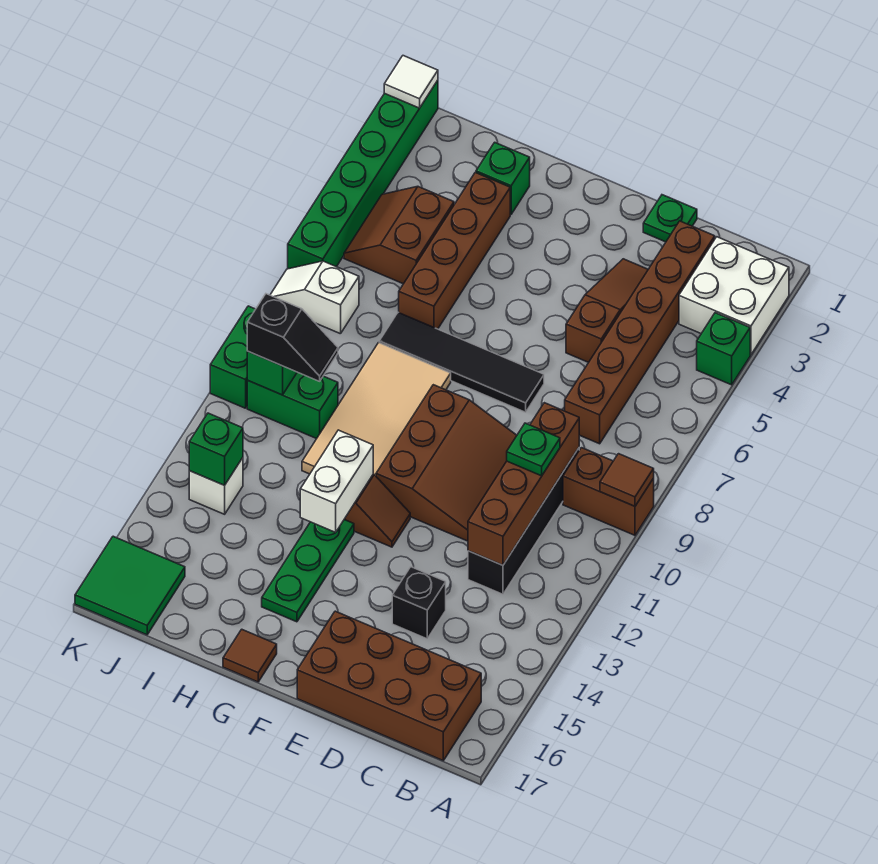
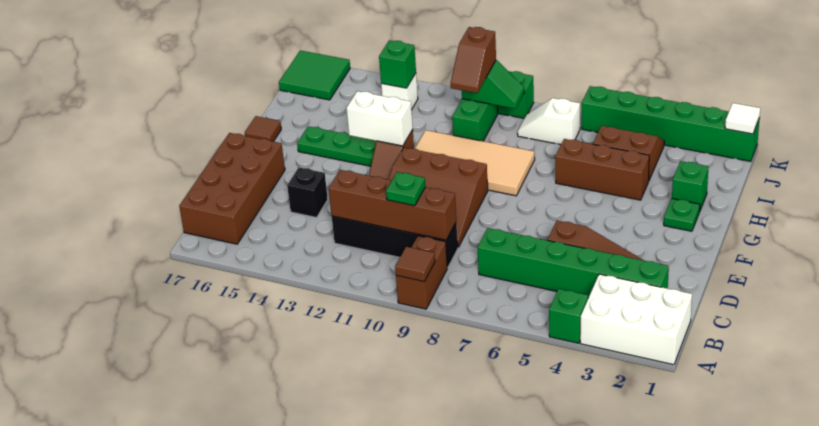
white 2x2 brick [679,237,789,355] -> white 2x3 brick [580,274,692,365]
brown 1x6 brick [565,221,715,444] -> green 1x6 brick [478,228,669,298]
green 1x1 plate [643,195,697,242] -> green 1x1 plate moved to [664,199,700,231]
black 1x4 tile [379,312,544,412] -> none
brown 1x4 brick [399,173,510,329] -> brown 1x3 brick [555,139,649,200]
black 1x2 slope [247,294,338,381] -> brown 1x2 slope [451,27,496,93]
white 1x2 slope [270,261,359,334] -> white 1x2 slope turned to [518,98,580,145]

